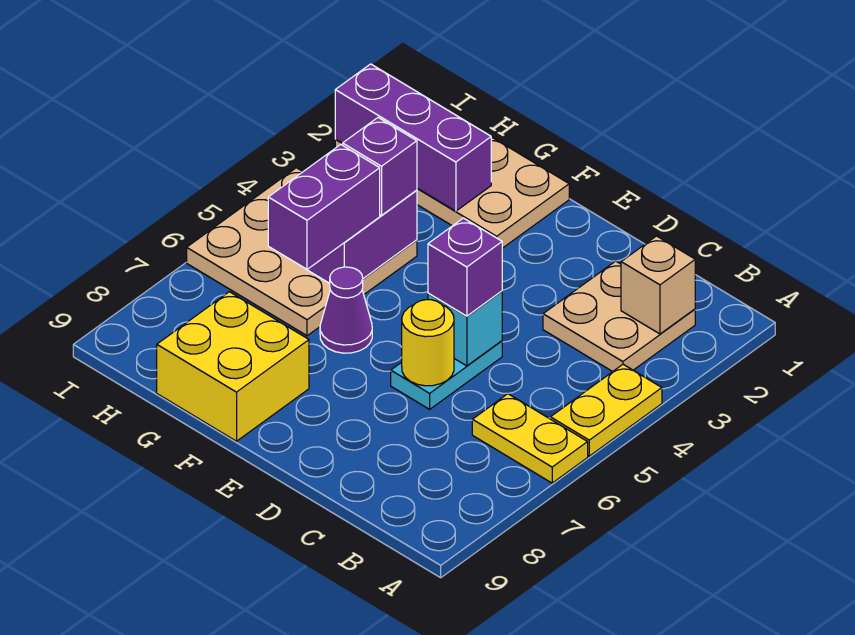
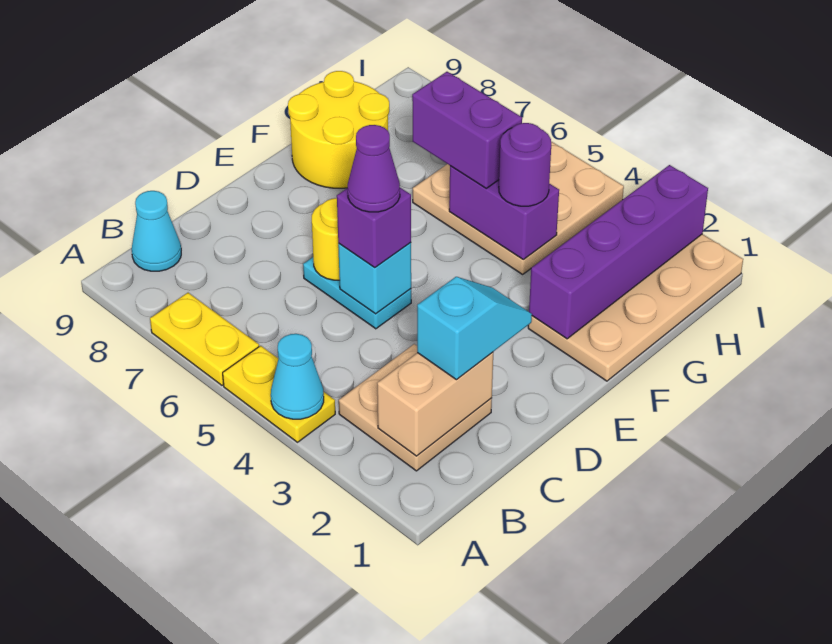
none -> cyan 1x1 cone [271,334,324,419]
yellow 1x2 plate [472,394,588,483] -> yellow 1x2 plate turned to [150,293,259,385]
tan 1x1 brick [621,236,695,334] -> tan 1x2 brick [377,352,493,456]
none -> cyan 1x1 cone [132,191,181,271]
none -> cyan 1x2 slope [417,277,532,380]
purple 1x1 cone [320,267,372,353] -> purple 1x1 cone moved to [348,125,400,212]
yellow 2x2 brick [157,292,309,441] -> yellow 2x2 round brick [288,71,389,188]
purple 1x3 brick [335,64,491,211] -> purple 1x4 brick [529,165,708,339]
purple 1x1 brick [342,118,417,215] -> purple 1x1 round brick [499,123,551,206]

